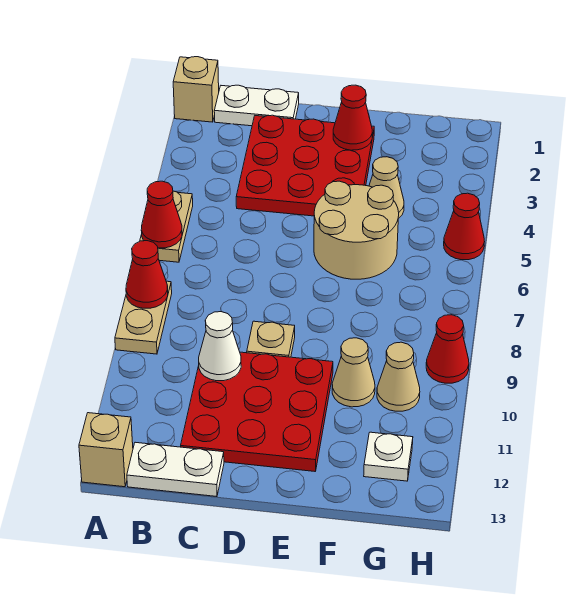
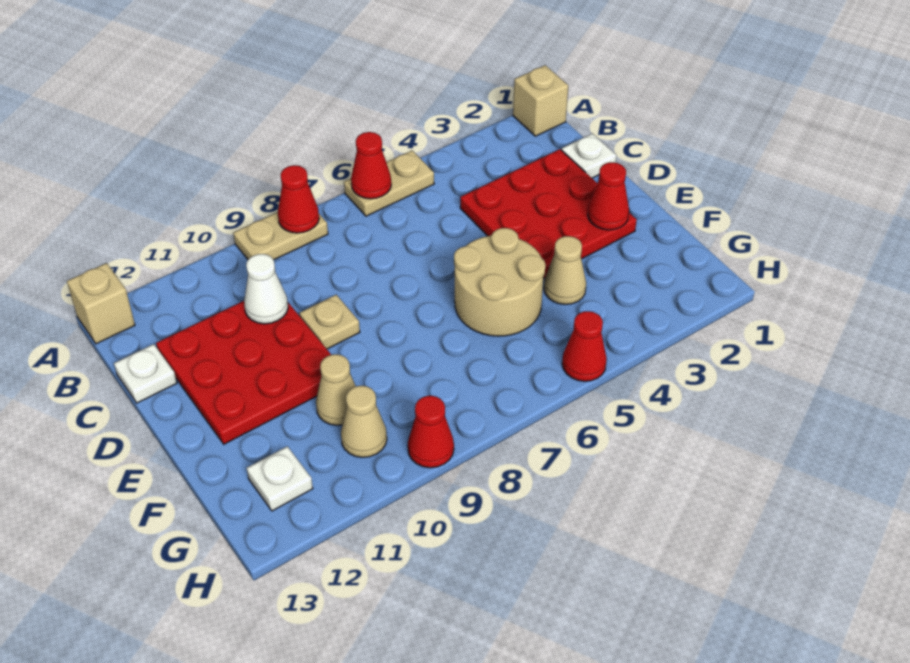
white 1x2 plate [214,85,299,126] -> white 1x1 plate [562,134,617,178]
white 1x2 plate [127,442,224,497] -> white 1x1 plate [114,344,177,403]

